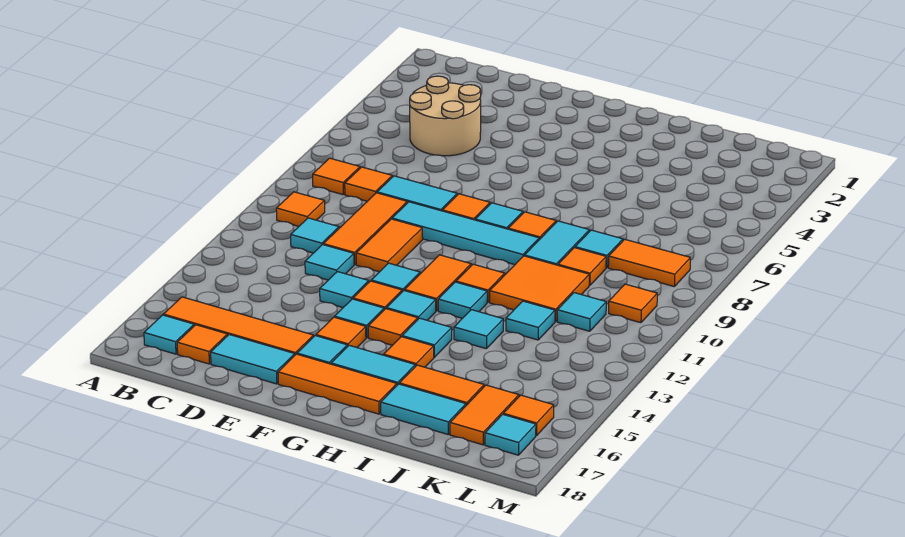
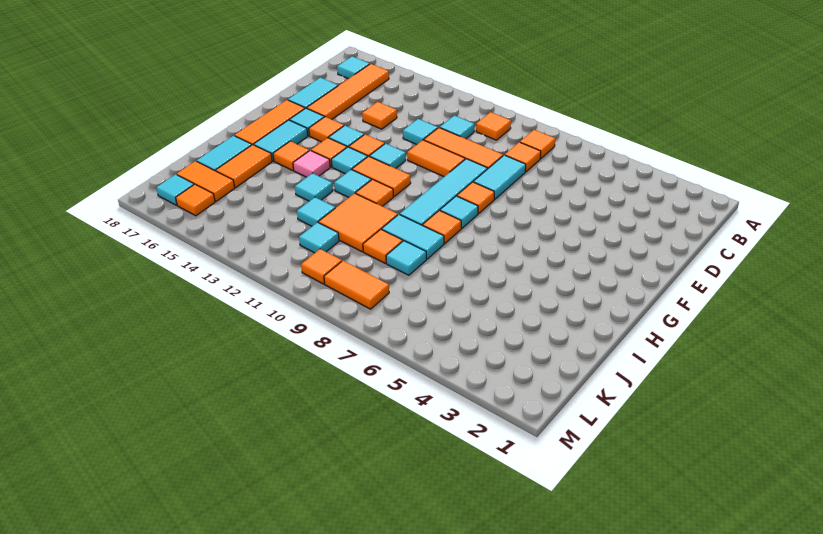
tan 2x2 round brick [410,76,481,156] -> none
orange 1x1 tile [177,325,227,364] -> orange 1x1 tile moved to [362,102,397,129]
cyan 1x1 tile [320,272,369,307] -> none
cyan 1x1 tile [402,318,452,357] -> pink 1x1 tile [293,151,330,177]
orange 1x2 tile [608,239,690,287] -> orange 1x2 tile turned to [324,261,389,309]

